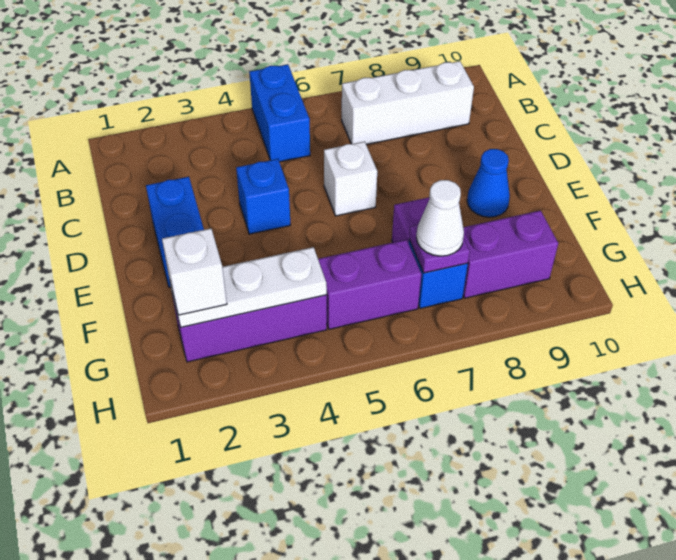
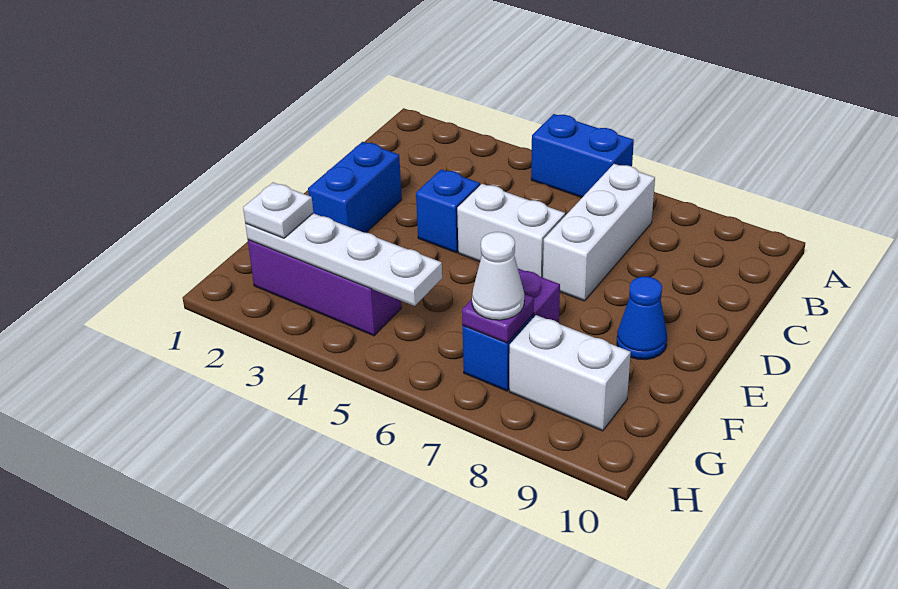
blue 1x2 brick [249,64,310,162] -> blue 1x2 brick turned to [531,114,634,198]
white 1x3 brick [342,61,474,144] -> white 1x3 brick turned to [543,164,655,301]
white 1x1 brick [324,142,377,216] -> white 1x2 brick [457,184,565,278]
white 1x3 plate [170,247,327,327] -> white 1x4 plate [245,213,442,306]
white 1x1 brick [162,228,227,315] -> white 1x1 plate [243,183,313,238]
purple 1x2 brick [318,240,421,329] -> none
purple 1x2 brick [463,211,558,298] -> white 1x2 brick [509,315,631,431]

